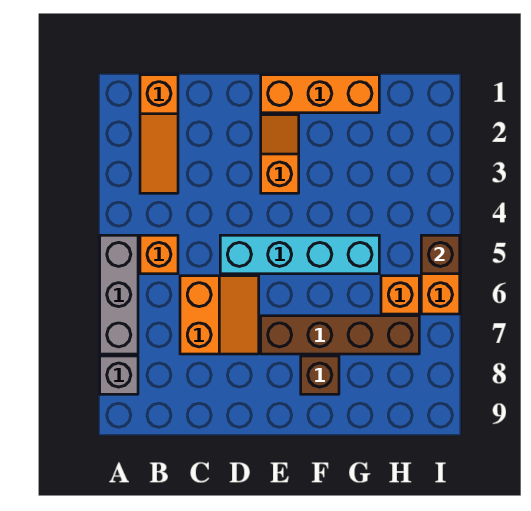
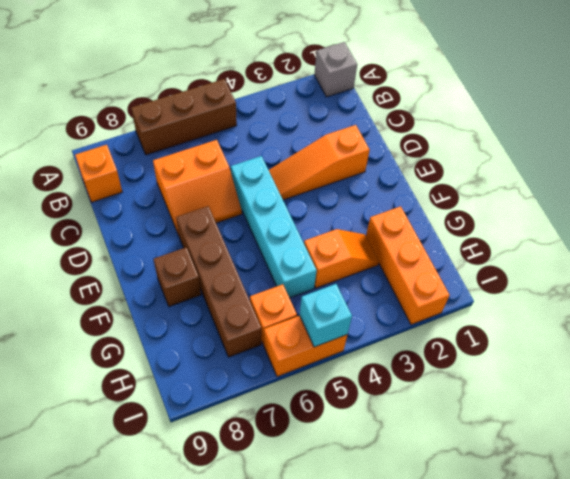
grey 1x3 brick [100,235,138,354] -> brown 1x3 brick [131,79,237,155]
grey 1x1 brick [100,356,138,394] -> grey 1x1 brick moved to [314,42,357,97]
orange 1x3 slope [140,75,178,193] -> orange 1x3 slope moved to [269,125,370,200]
orange 1x1 brick [140,235,178,274] -> orange 1x1 brick moved to [75,145,122,202]
orange 1x3 brick [261,75,379,113] -> orange 1x3 brick moved to [366,206,449,325]
orange 1x2 slope [261,115,299,193] -> orange 1x2 slope moved to [304,229,379,288]
brown 1x1 brick [421,235,460,274] -> cyan 1x1 brick [300,284,352,347]

